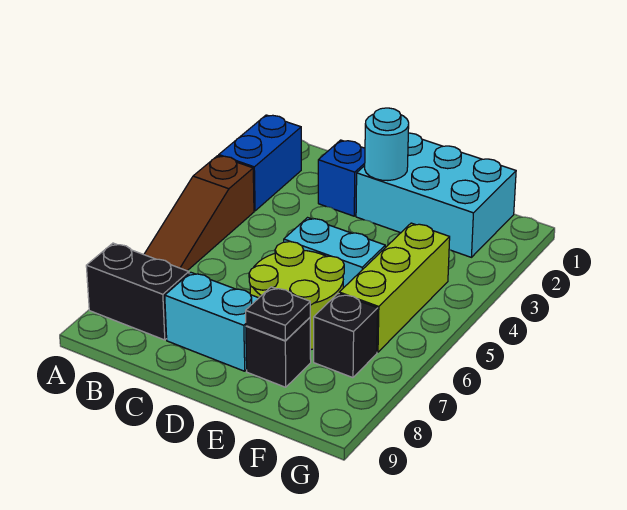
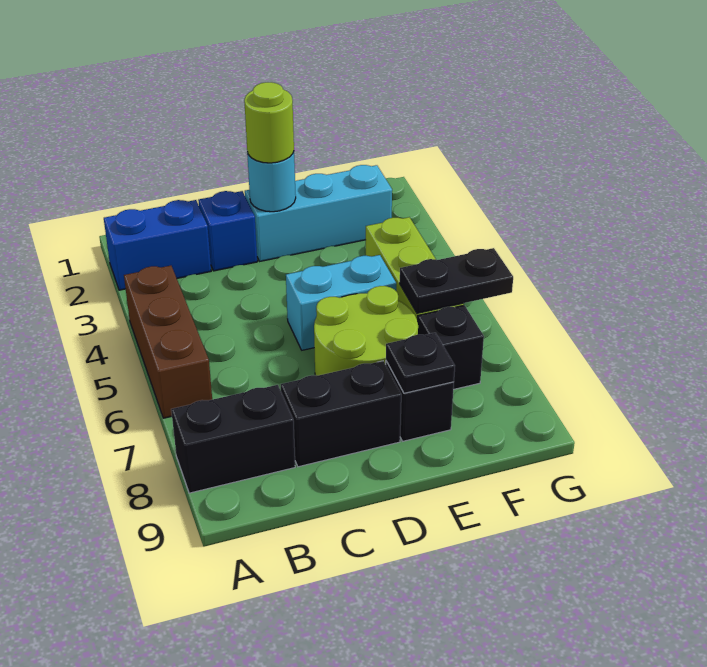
blue 1x2 brick [219,115,301,211] -> blue 1x2 brick turned to [104,200,211,290]
brown 1x3 slope [144,156,254,271] -> brown 1x3 brick [124,265,212,418]
cyan 1x2 brick [165,272,258,371] -> black 1x2 brick [281,361,401,467]
cyan 2x3 brick [356,133,516,257] -> cyan 1x3 brick [245,165,392,261]
none -> lime 1x1 round brick [244,82,294,163]
none -> black 1x2 plate [400,248,513,313]

